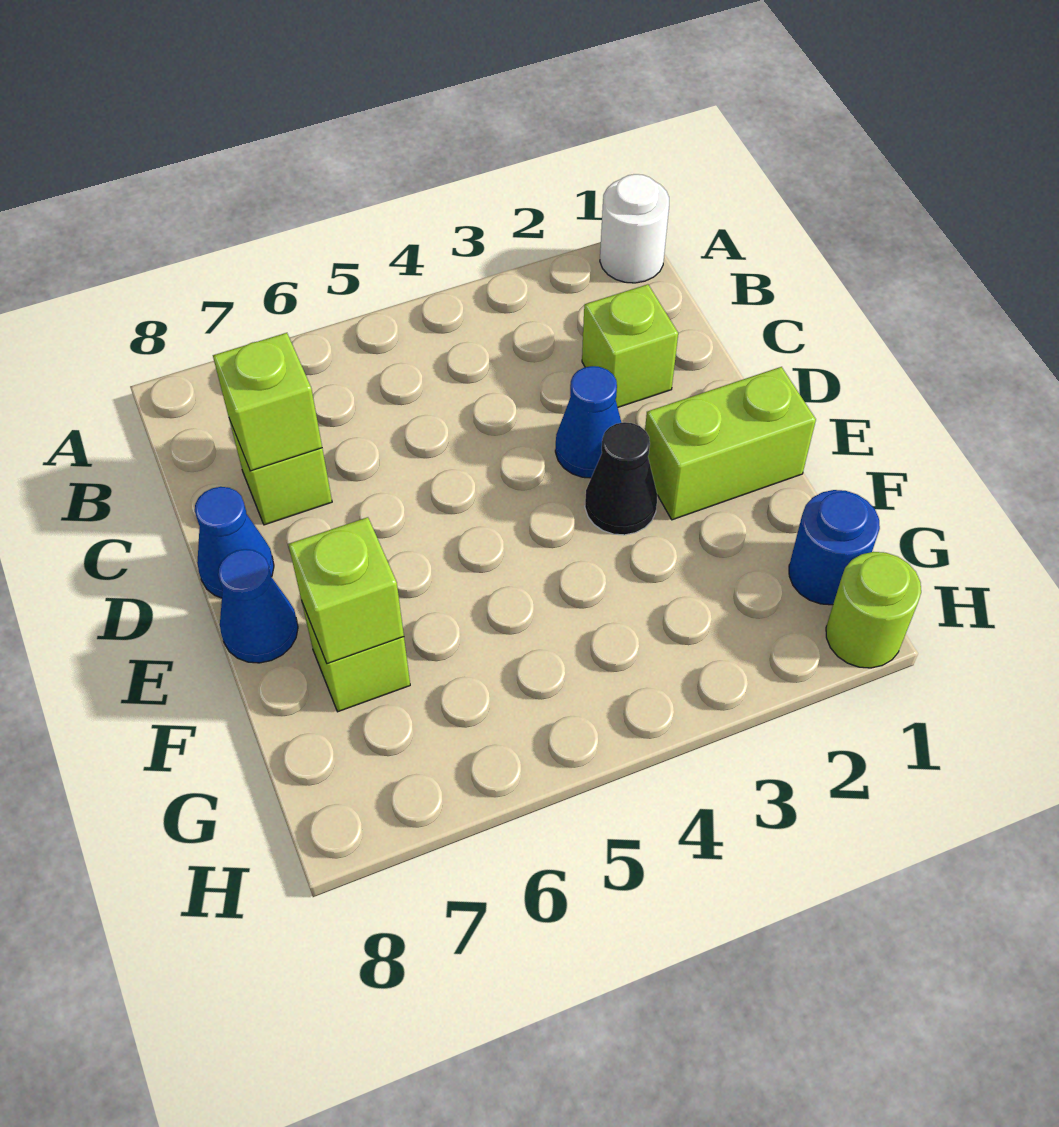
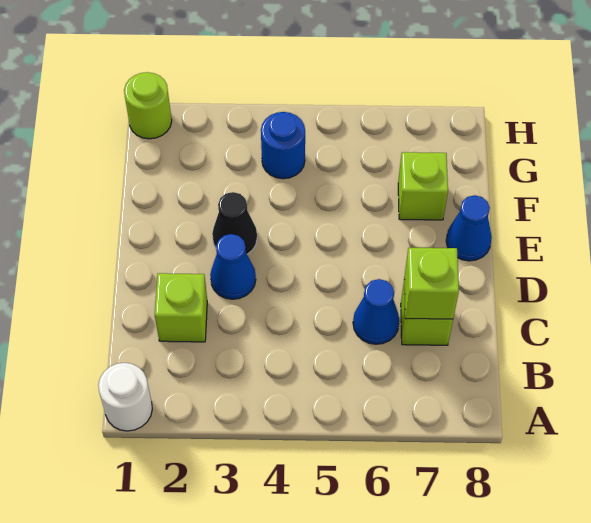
blue 1x1 cone [195,487,274,598] -> blue 1x1 cone moved to [353,279,399,344]
lime 1x2 brick [645,367,816,520] -> none
lime 1x1 brick [288,517,404,664] -> none
blue 1x1 round brick [789,490,880,605] -> blue 1x1 round brick moved to [261,112,305,179]

